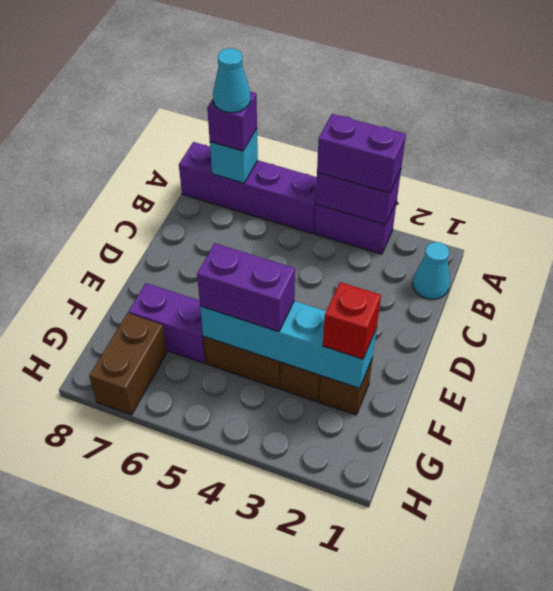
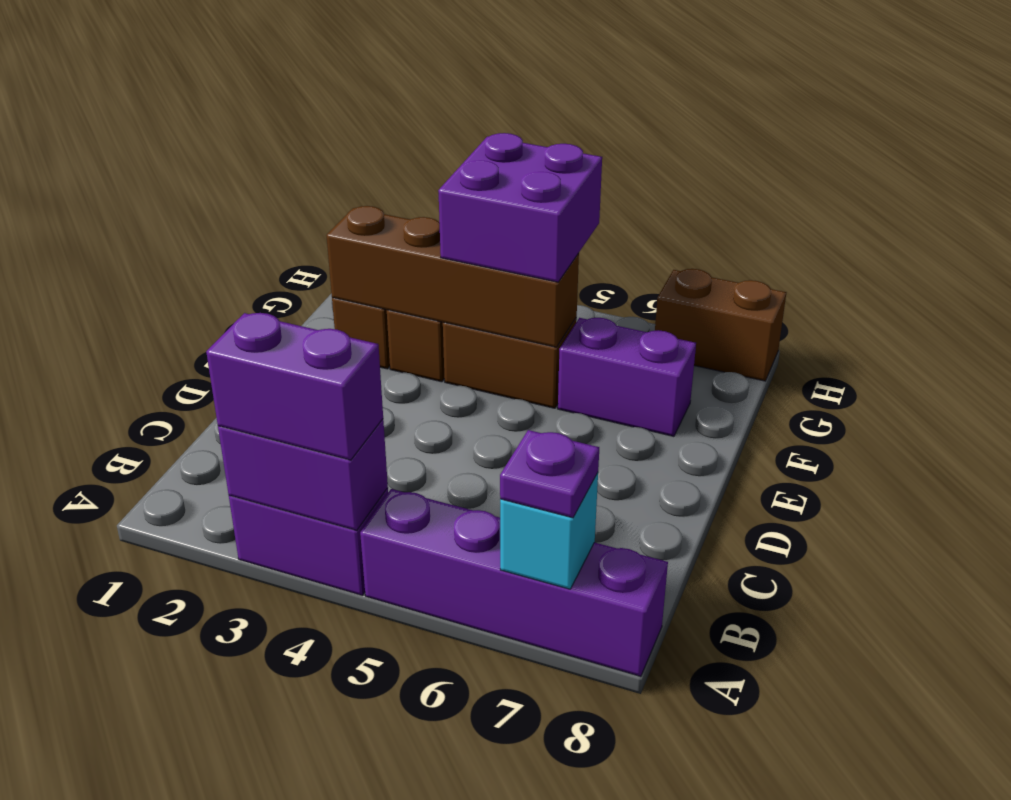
purple 1x1 brick [207,92,257,151] -> purple 1x1 plate [500,430,599,518]
cyan 1x1 cone [213,48,251,113] -> none
cyan 1x1 cone [413,242,450,299] -> none
cyan 1x4 brick [200,301,377,388] -> brown 1x4 brick [326,206,579,347]
red 1x1 brick [323,282,381,359] -> none
purple 1x2 brick [197,243,295,332] -> purple 2x2 brick [438,133,602,282]
brown 1x2 brick [89,313,167,415] -> brown 1x2 brick turned to [655,269,786,381]

